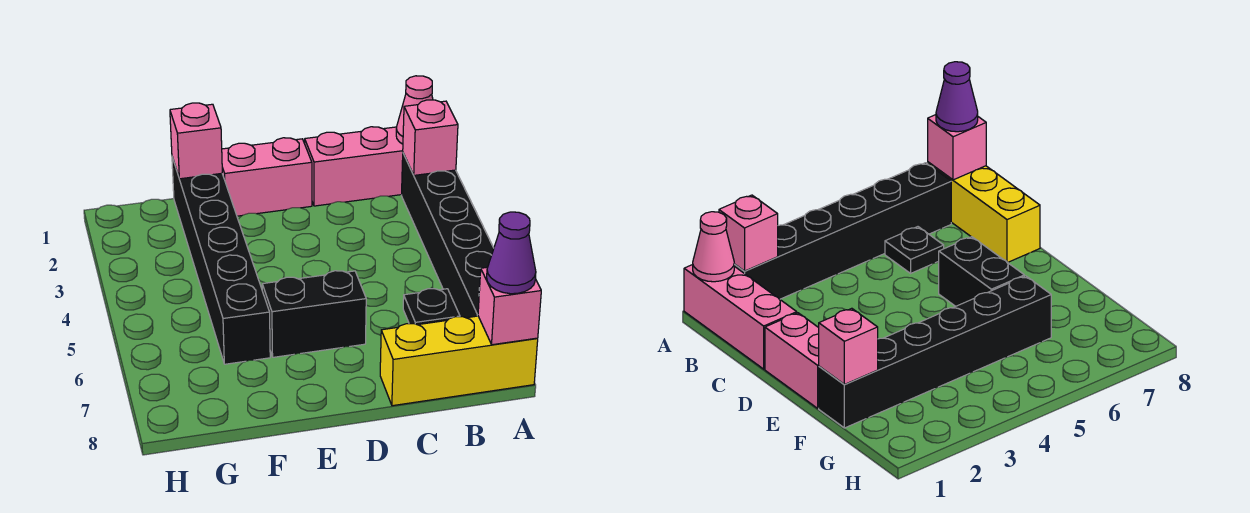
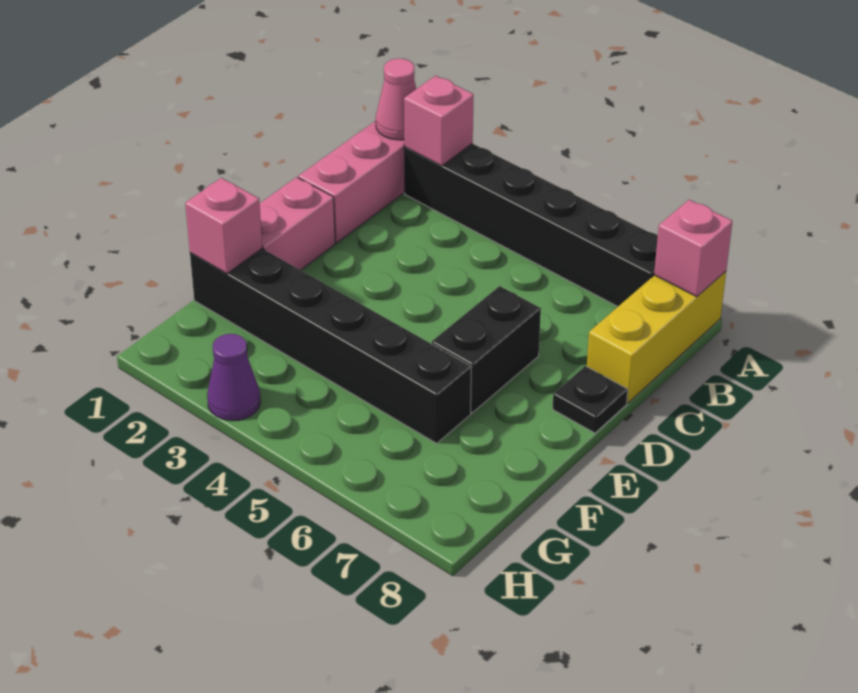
purple 1x1 cone [487,212,536,294] -> purple 1x1 cone moved to [207,334,260,421]
black 1x1 plate [403,289,460,325] -> black 1x1 plate moved to [553,366,628,433]

